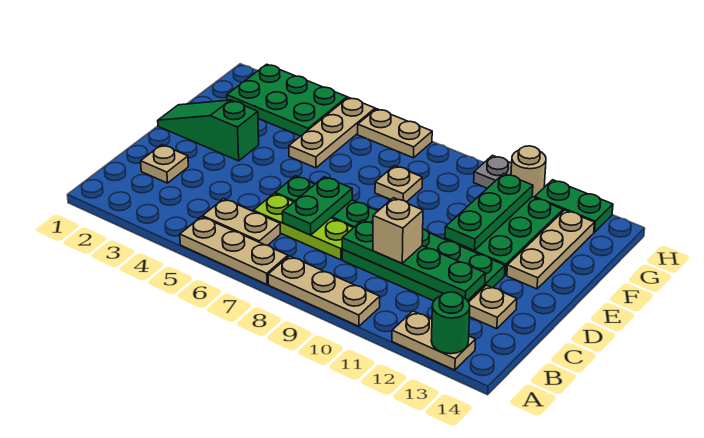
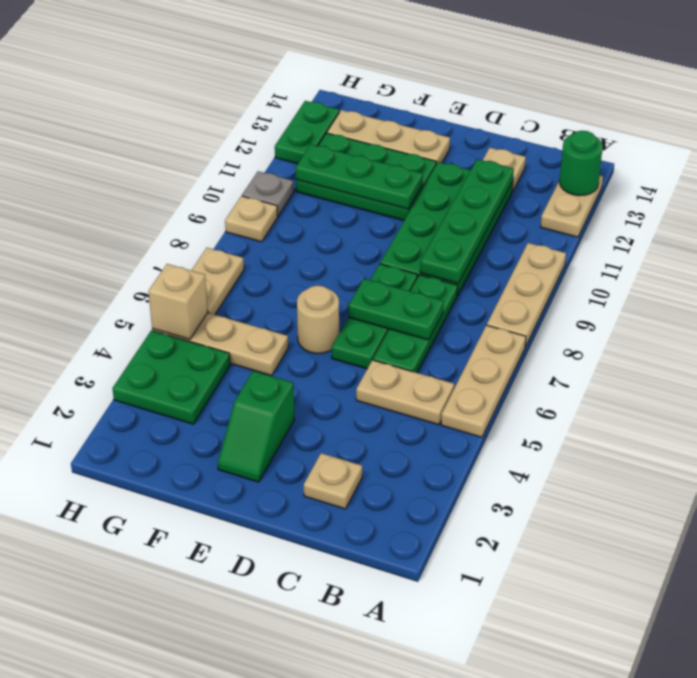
tan 1x2 plate [203,199,280,246] -> tan 1x2 plate turned to [356,360,454,425]
lime 1x3 plate [254,193,353,260] -> green 1x3 plate [373,275,458,373]
tan 1x1 brick [373,198,423,263] -> tan 1x1 brick moved to [148,264,208,340]
green 1x3 slope [158,100,259,161] -> green 1x2 slope [218,371,294,482]
tan 1x1 plate [375,166,422,202] -> tan 1x1 plate moved to [225,196,278,242]
green 2x3 plate [227,64,347,136] -> green 2x2 plate [112,330,230,424]
tan 1x1 round brick [511,146,546,197] -> tan 1x1 round brick moved to [297,286,339,354]

